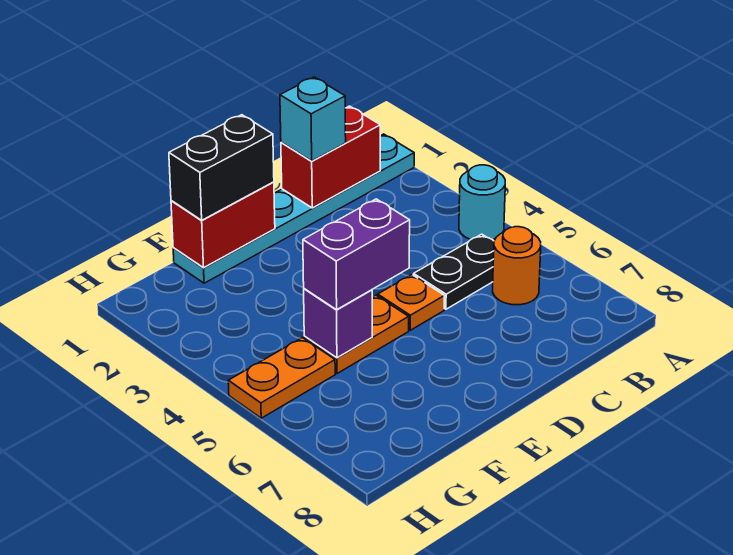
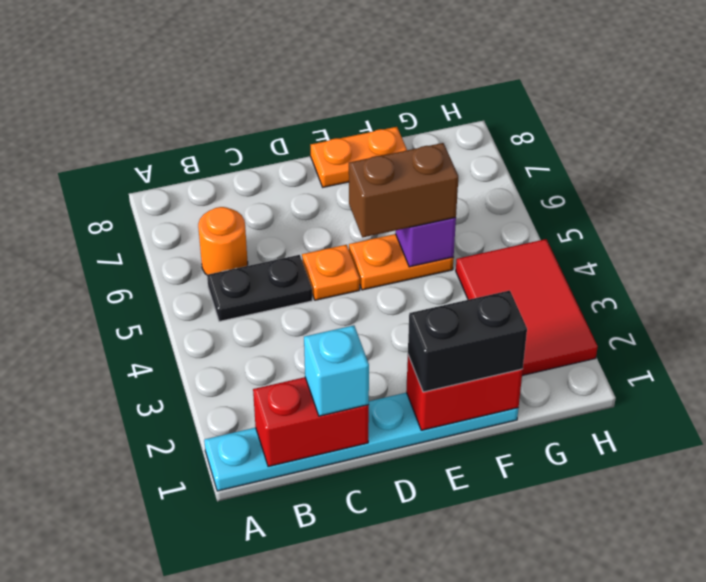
cyan 1x1 round brick [459,165,505,240] -> none
purple 1x2 brick [303,199,410,310] -> brown 1x2 brick [349,143,458,238]
none -> red 2x3 tile [456,239,598,376]
orange 1x2 plate [228,338,335,418] -> orange 1x2 plate moved to [311,127,407,187]

